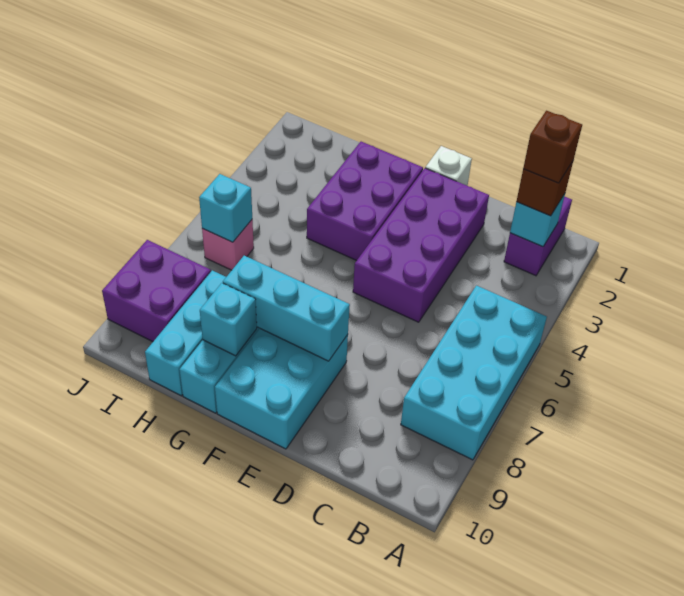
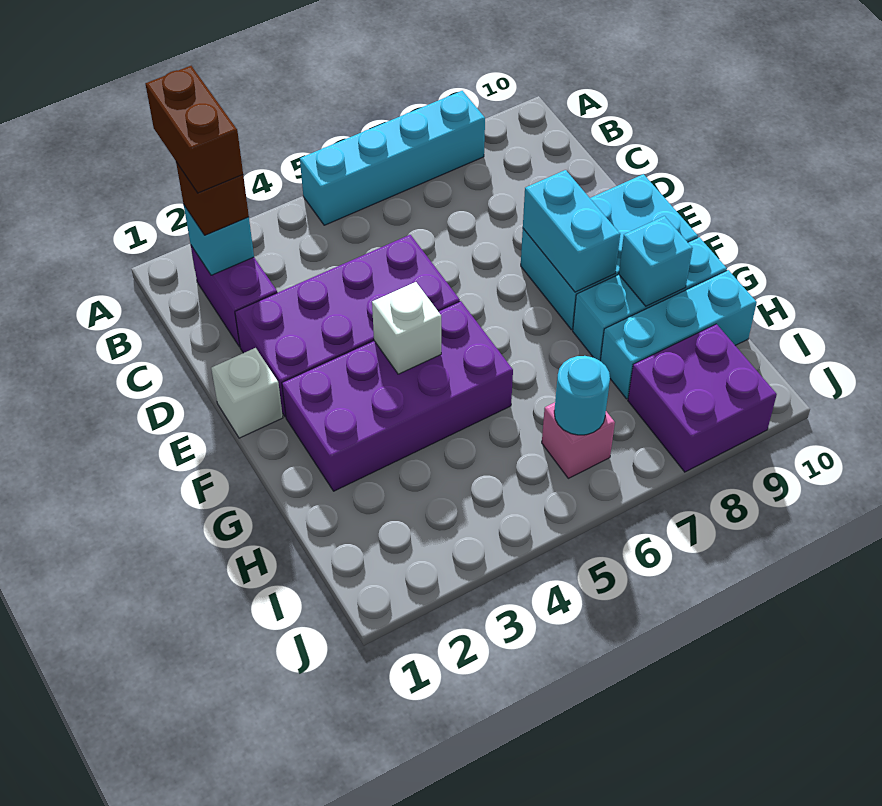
cyan 2x4 brick [401,286,547,460] -> cyan 1x4 brick [300,91,485,225]
purple 1x2 brick [504,197,572,276] -> purple 1x2 brick turned to [191,246,277,347]
brown 1x1 brick [523,111,582,183] -> brown 1x2 brick [145,66,243,193]
cyan 1x3 brick [223,256,350,361] -> cyan 1x2 brick [523,170,620,292]
purple 2x3 brick [307,142,423,261] -> purple 2x4 brick [282,301,513,491]
none -> white 1x1 brick [372,282,441,374]
cyan 1x1 brick [199,174,252,242] -> cyan 1x1 round brick [554,356,610,435]

